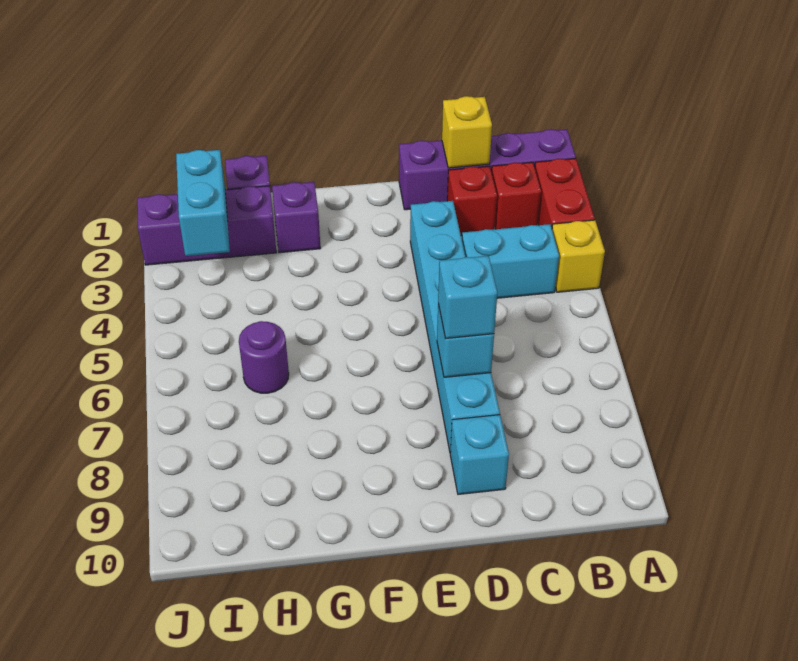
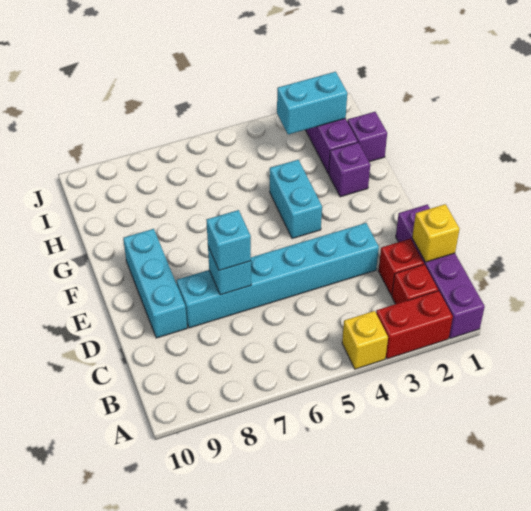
cyan 1x2 brick [462,224,559,298] -> cyan 1x2 brick moved to [270,160,322,239]
cyan 1x1 brick [450,415,509,494] -> cyan 1x3 brick [123,229,187,338]
purple 1x1 round brick [239,321,289,393] -> none

